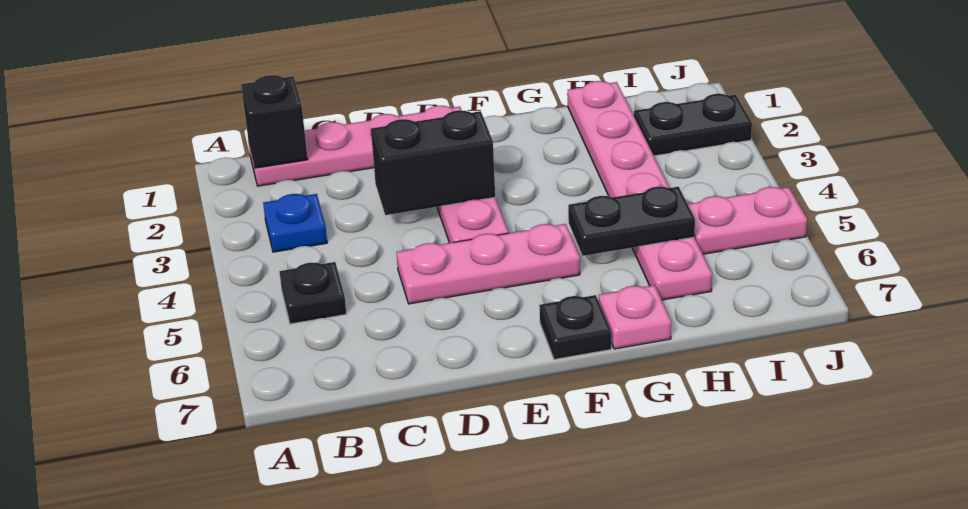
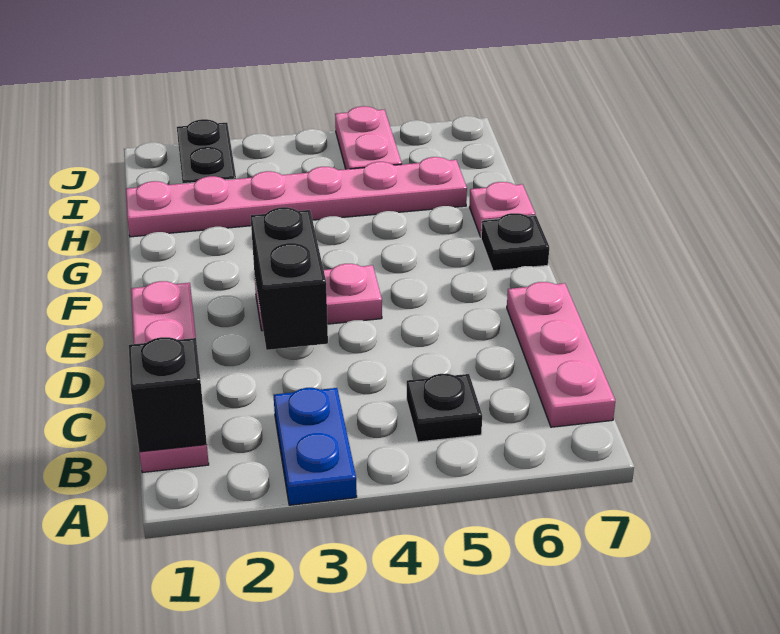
blue 1x1 plate [263,194,327,252] -> blue 1x2 plate [274,388,357,505]
pink 1x3 plate [397,224,580,304] -> pink 1x3 plate moved to [507,282,615,427]
black 1x2 plate [568,186,695,256] -> none

